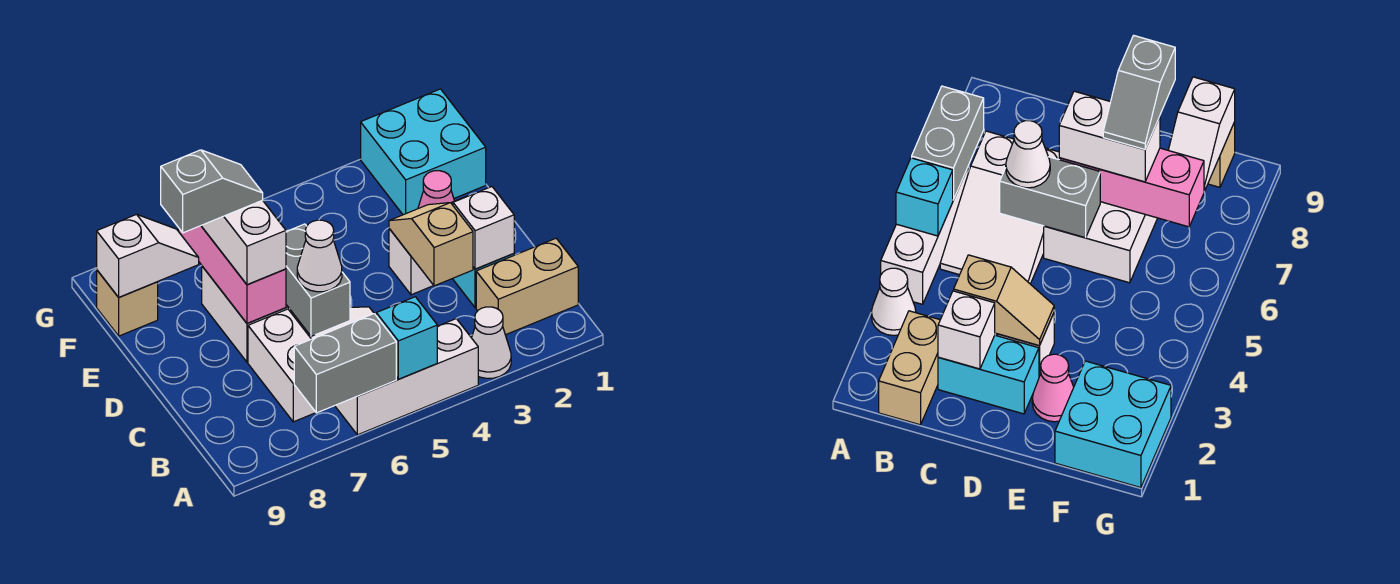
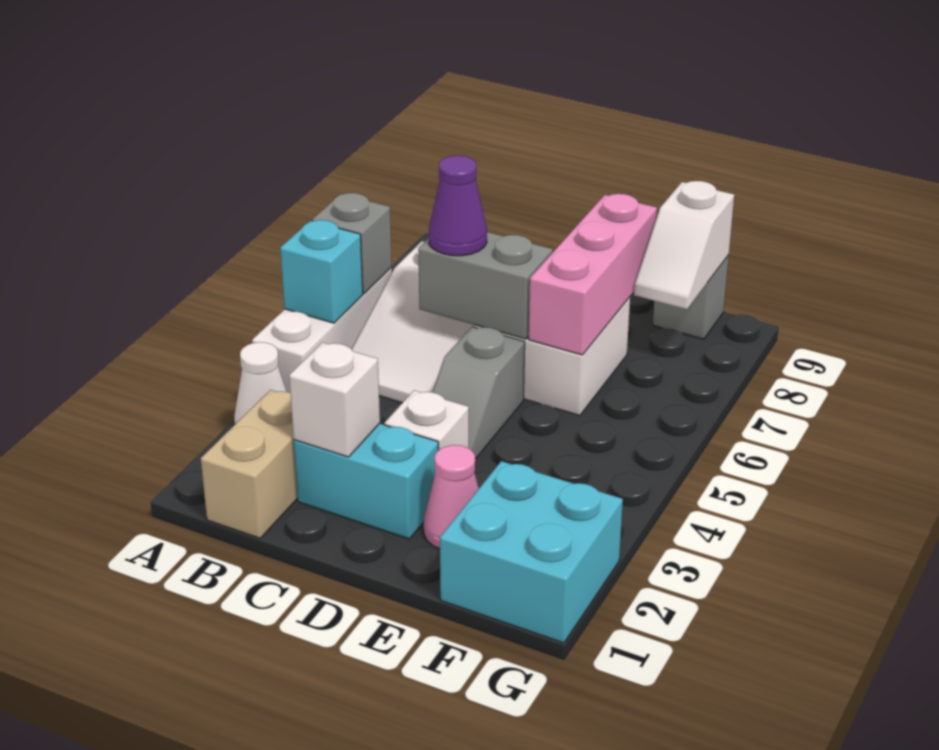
grey 1x2 brick [294,314,396,413] -> grey 1x1 brick [312,193,392,294]
tan 1x2 slope [389,203,473,286] -> none
white 1x1 cone [297,220,342,292] -> purple 1x1 cone [429,156,487,256]
pink 1x3 brick [179,225,286,323] -> pink 1x3 brick turned to [529,194,657,355]
white 1x2 brick [202,200,286,285] -> none
grey 1x2 slope [161,150,263,233] -> grey 1x2 slope moved to [433,327,525,459]
tan 1x1 brick [97,270,158,336] -> grey 1x1 brick [653,255,729,339]

